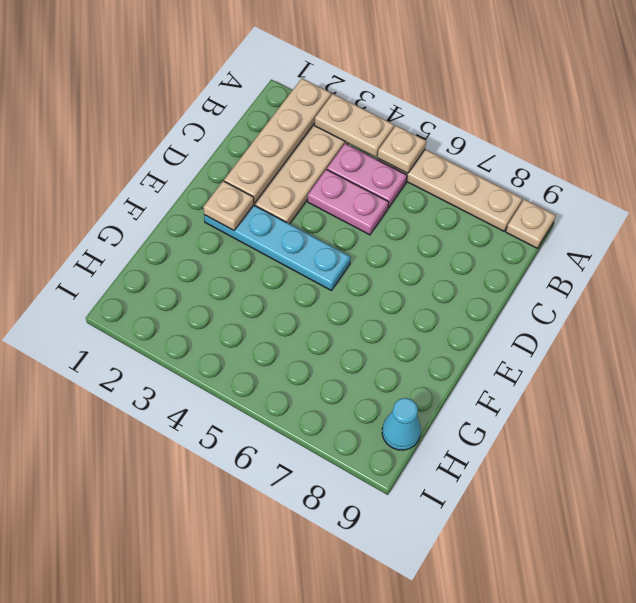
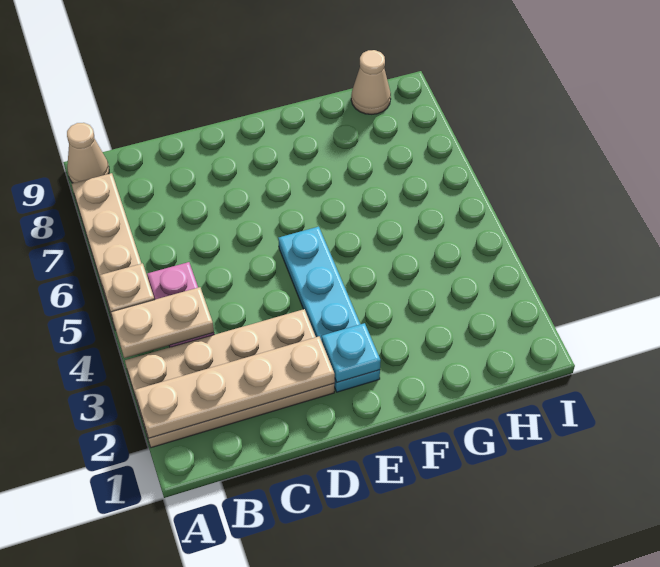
tan 1x2 plate [315,94,394,157] -> tan 1x2 plate turned to [111,287,214,358]
tan 1x1 plate [506,199,556,248] -> tan 1x1 cone [67,123,109,183]
pink 1x2 plate [308,169,389,235] -> none
tan 1x1 plate [203,181,254,230] -> cyan 1x1 plate [322,323,381,382]
cyan 1x1 cone [382,398,421,450] -> tan 1x1 cone [351,50,391,114]

